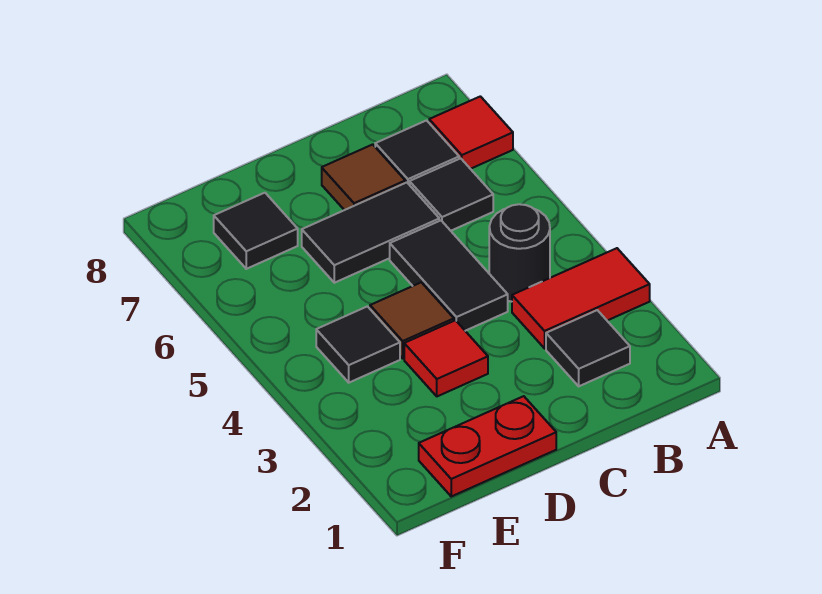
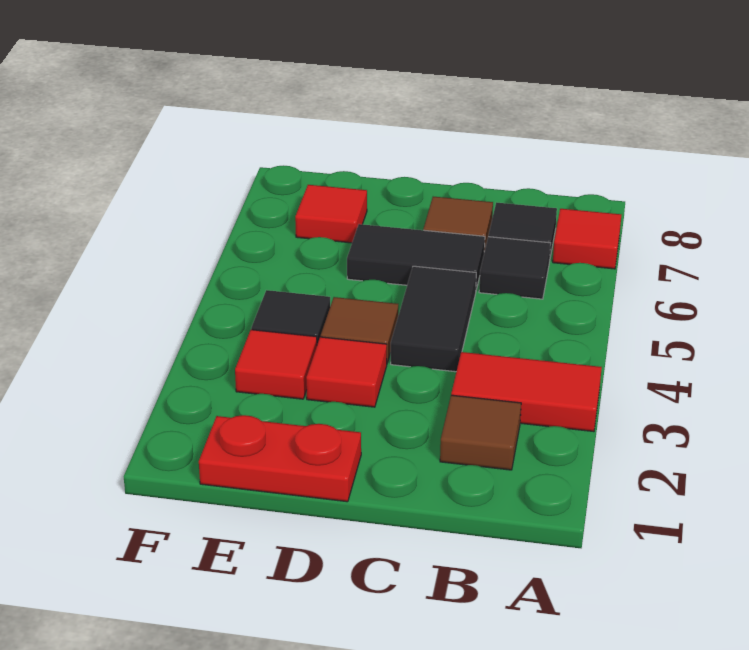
black 1x1 tile [546,310,630,386] -> brown 1x1 tile [440,395,521,470]
black 1x1 round brick [489,204,550,302] -> none
none -> red 1x1 tile [235,330,317,399]
black 1x1 tile [214,193,298,269] -> red 1x1 tile [295,185,367,243]

